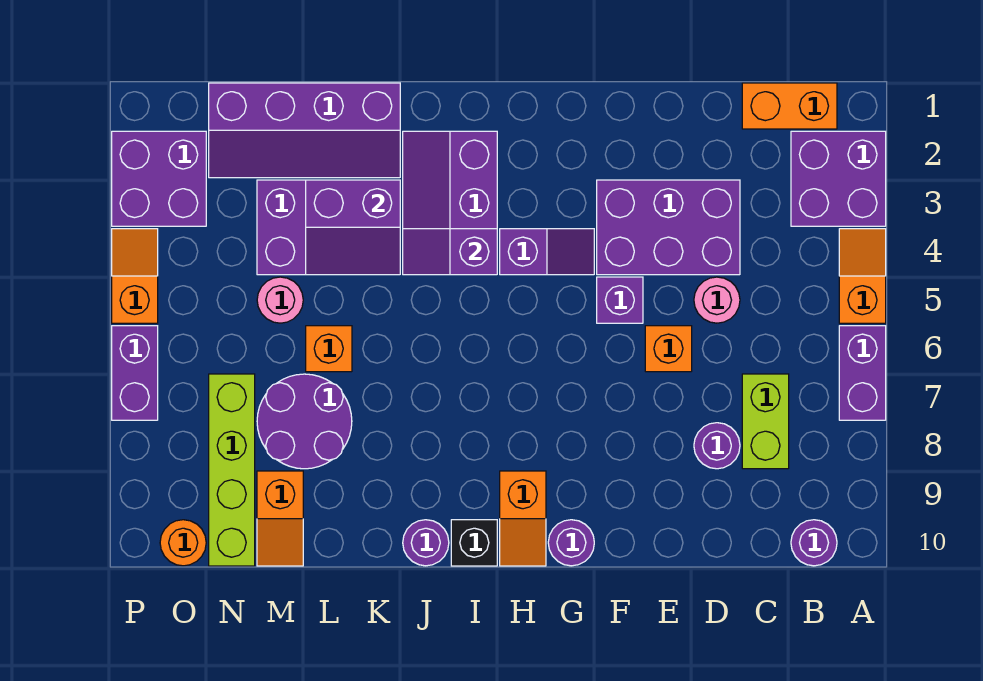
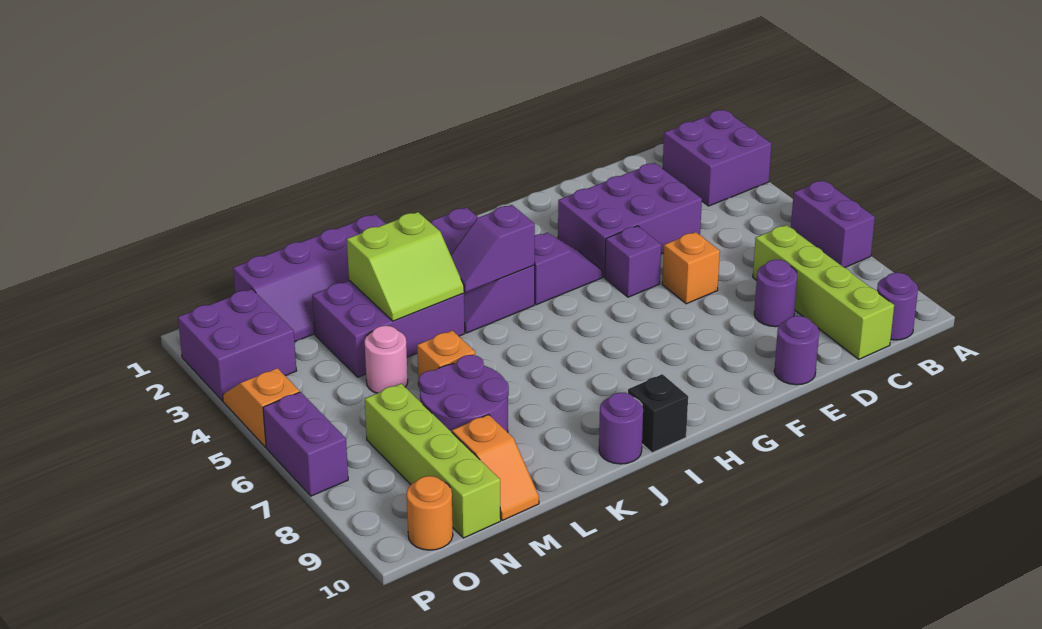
orange 1x2 slope [839,229,886,323] -> none
orange 1x2 brick [742,83,837,129] -> none
lime 1x2 brick [742,374,789,469] -> lime 1x4 brick [753,225,894,359]
pink 1x1 round brick [694,277,740,323] -> none
purple 1x1 round brick [548,520,594,566] -> purple 1x1 round brick moved to [774,316,819,385]
orange 1x2 slope [500,471,546,566] -> none
purple 2x2 slope [306,180,400,275] -> lime 2x2 slope [347,212,464,321]

